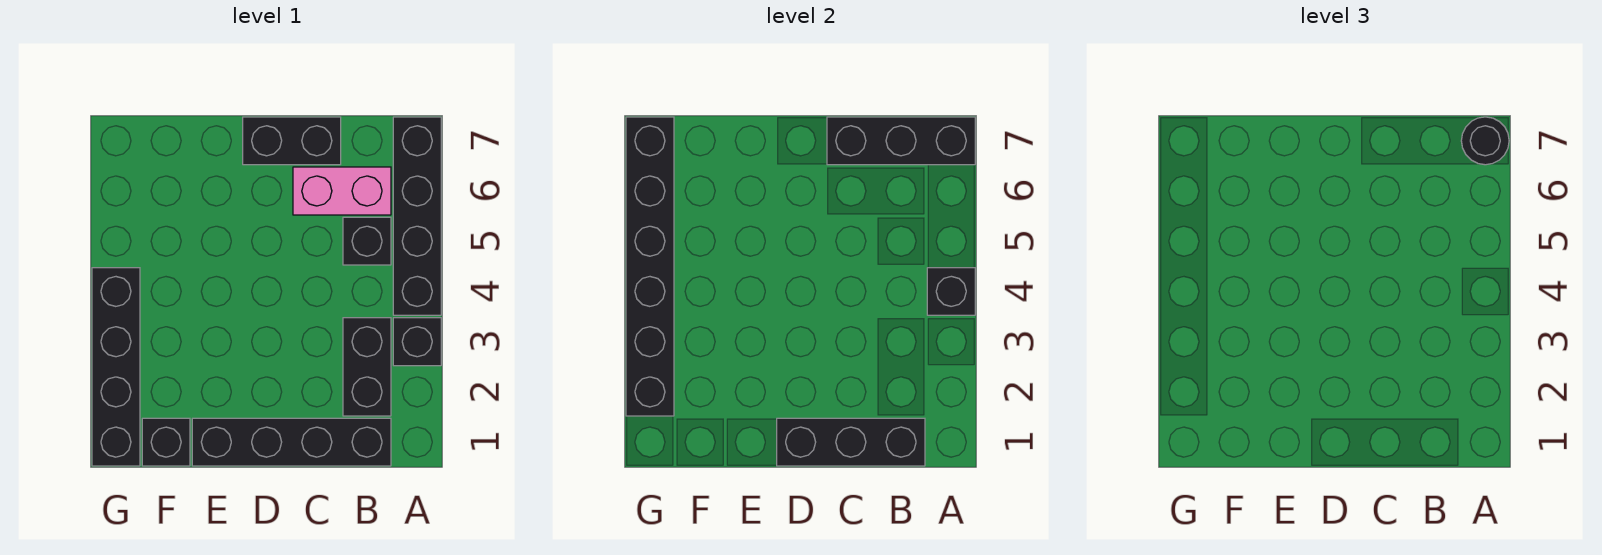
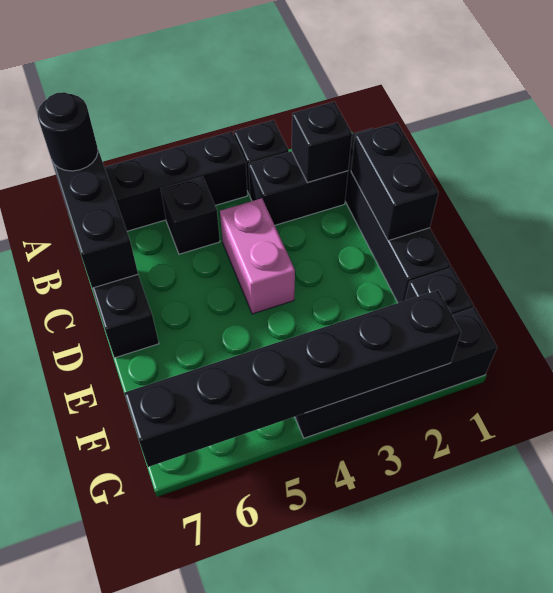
black 1x1 brick [927,268,975,315] -> black 1x1 brick moved to [292,102,352,182]
black 1x3 brick [777,418,925,466] -> black 1x2 brick [351,123,438,241]
pink 1x2 brick [293,167,391,215] -> pink 1x2 brick moved to [220,198,295,314]

